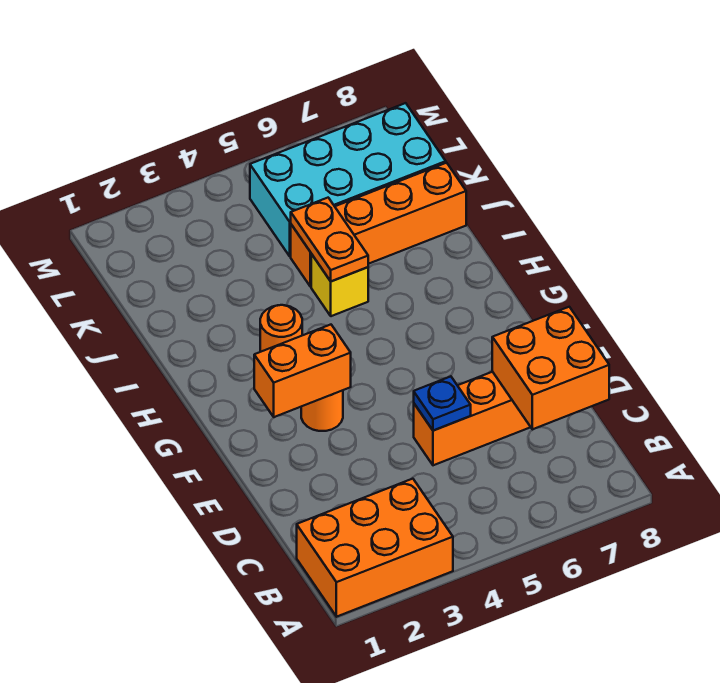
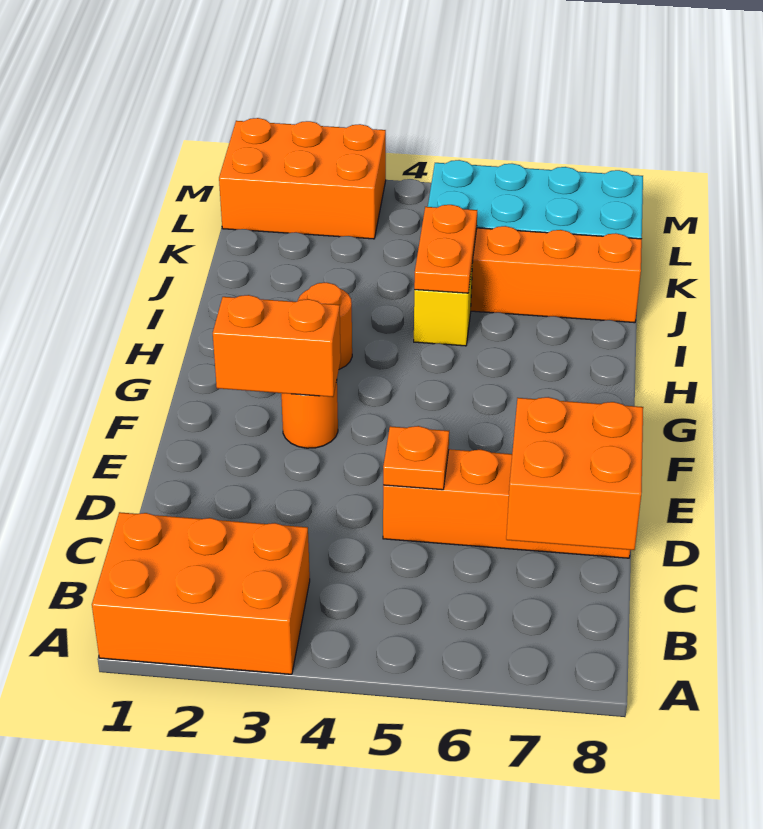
blue 1x1 plate [414,376,471,431] -> orange 1x1 plate [383,426,449,490]
none -> orange 2x3 brick [219,118,386,239]

